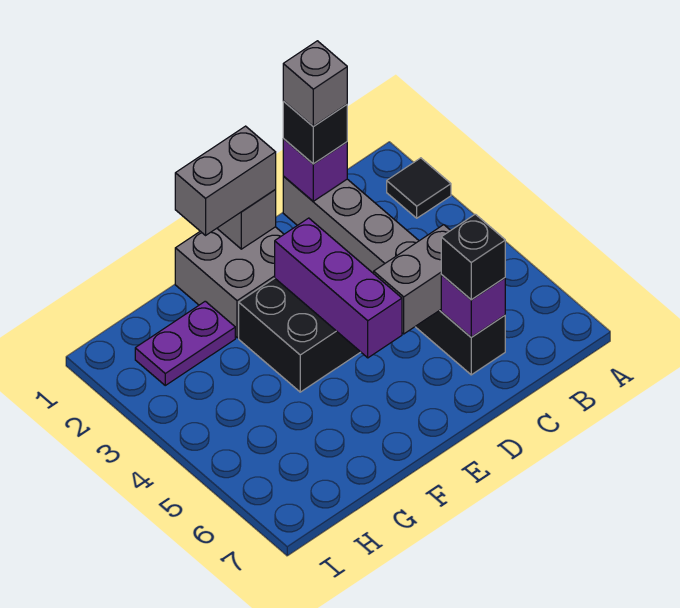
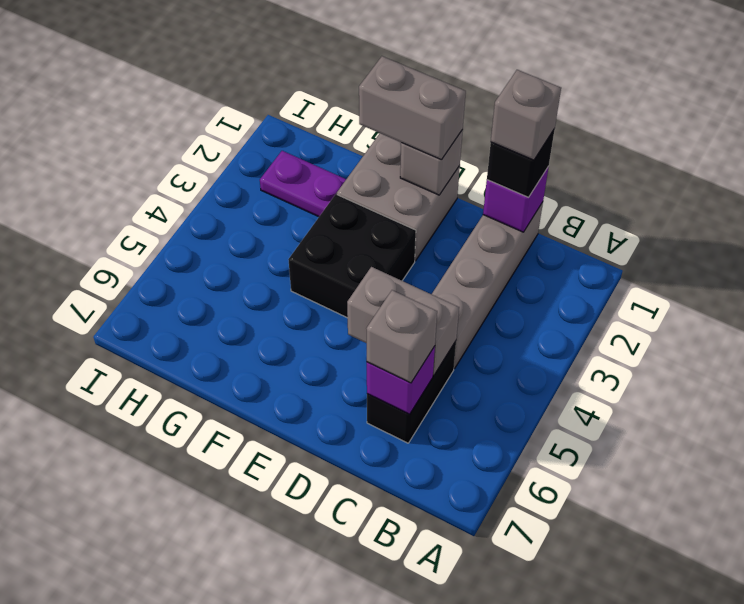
black 1x1 tile [387,158,451,218] -> none
black 1x1 brick [441,214,505,300] -> grey 1x1 brick [366,290,437,383]
purple 1x3 brick [275,218,402,358] -> none

